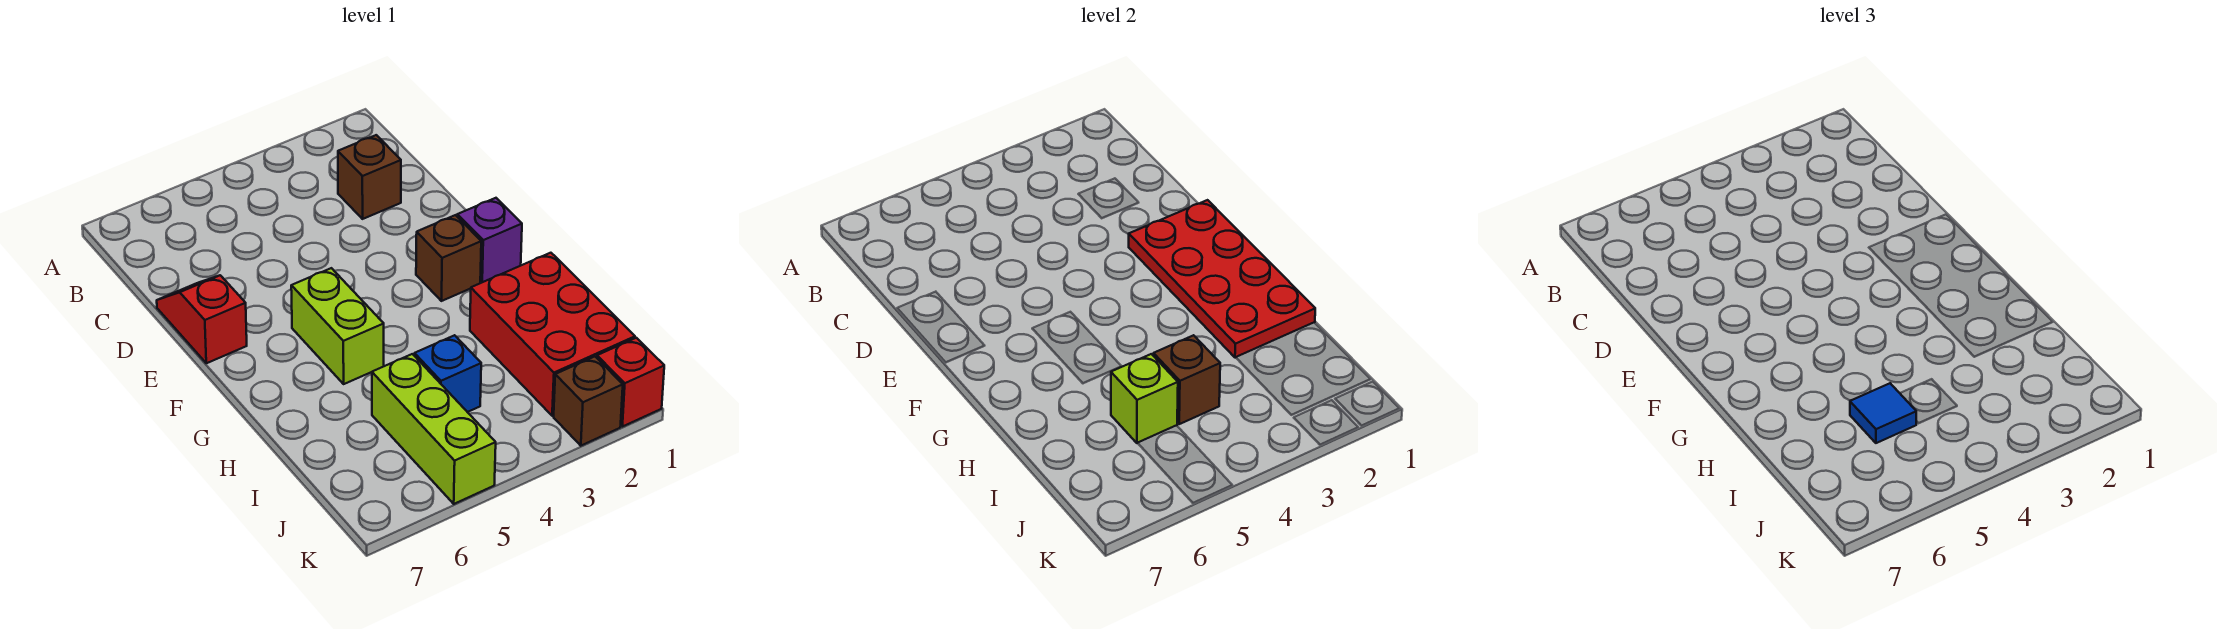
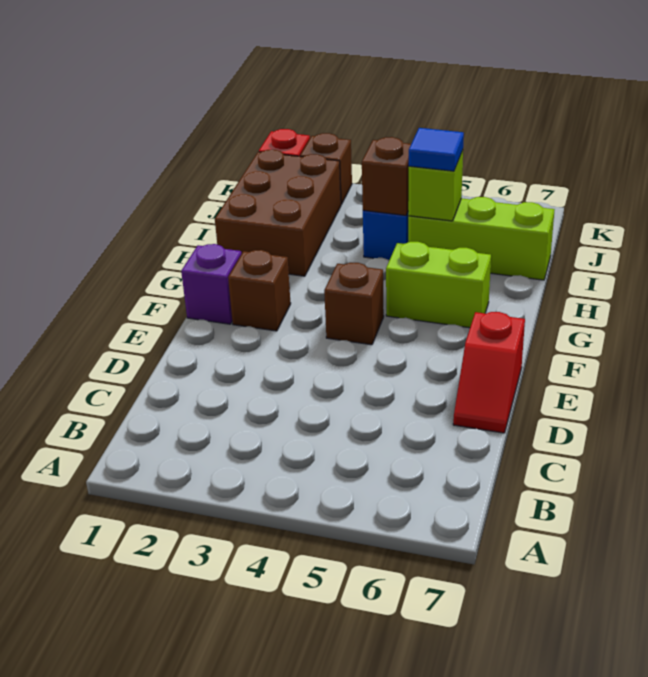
brown 1x1 brick [338,135,401,219] -> brown 1x1 brick moved to [324,263,384,345]
red 2x4 plate [1129,200,1315,358] -> none
lime 1x2 brick [291,268,384,384] -> lime 1x2 brick turned to [386,242,491,328]
red 2x3 brick [470,253,635,416] -> brown 2x3 brick [215,150,341,276]
lime 1x3 brick [372,354,496,504] -> lime 1x3 brick turned to [408,197,555,280]

